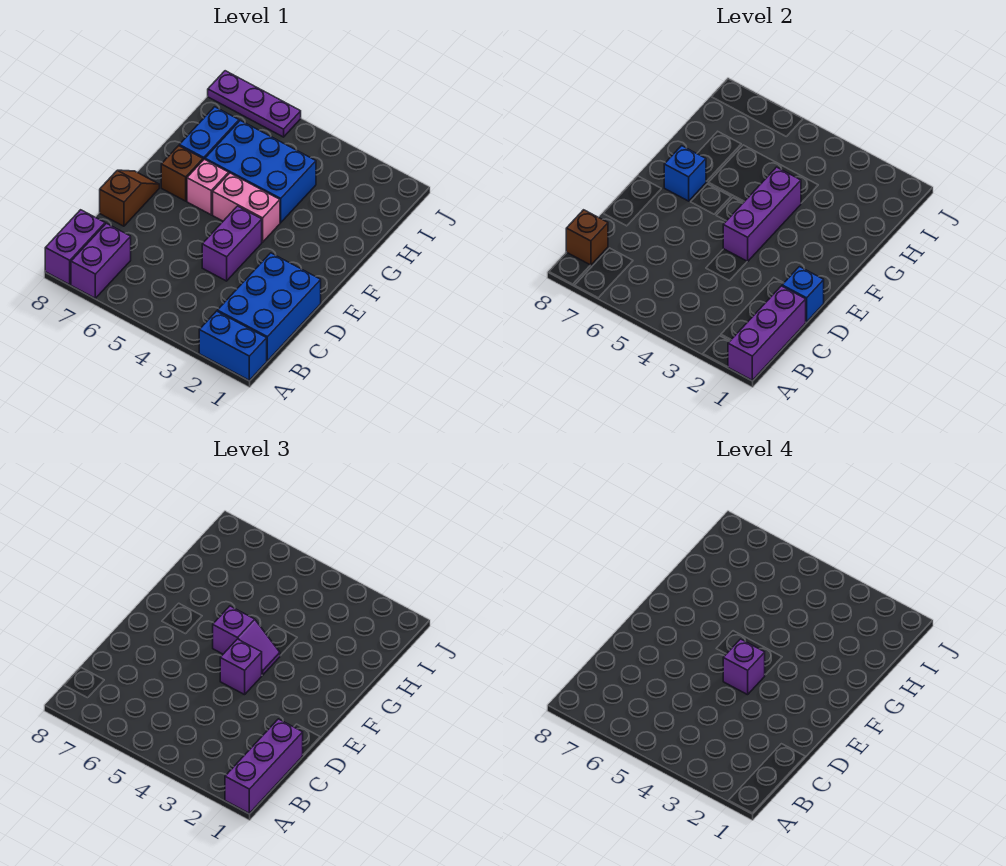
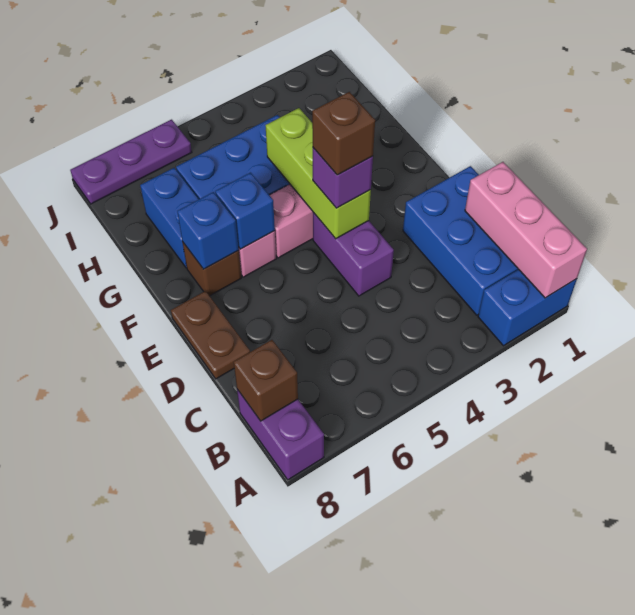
purple 1x3 brick [728,286,806,380] -> pink 1x3 brick [465,162,587,298]
purple 1x3 brick [225,719,303,813] -> none
purple 1x2 brick [71,223,131,298] -> none
blue 1x1 brick [782,267,824,322] -> blue 1x1 brick moved to [215,173,275,249]
brown 1x2 slope [100,170,159,226] -> brown 1x2 plate [171,291,250,379]
purple 1x3 brick [723,167,801,262] -> lime 1x3 brick [265,108,371,239]
purple 1x1 brick [723,639,765,695] -> brown 1x1 brick [312,92,375,175]
purple 1x2 slope [213,606,280,675] -> none

